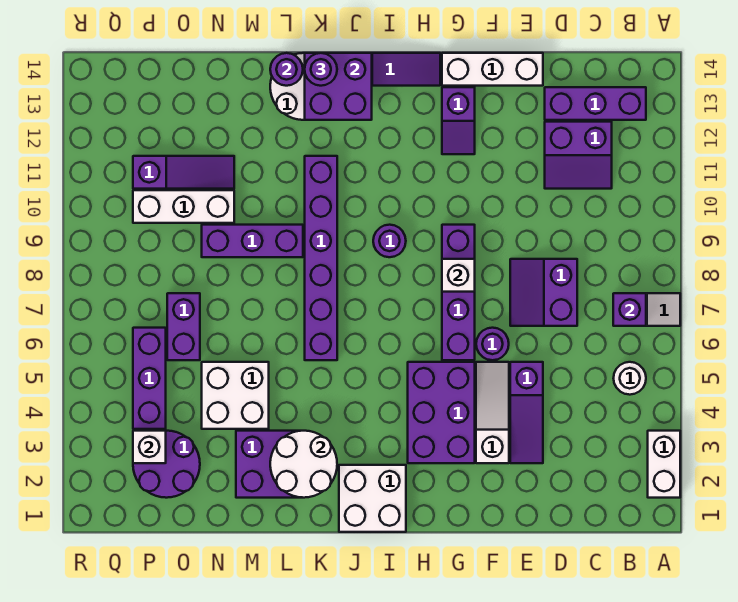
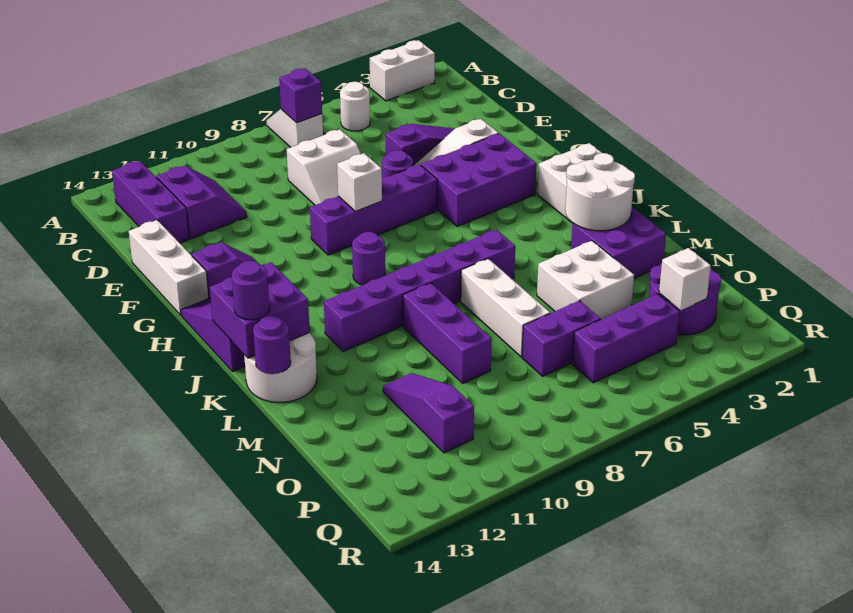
purple 2x2 slope [510,259,577,326] -> white 2x2 slope [287,129,361,205]
white 1x3 brick [133,190,234,223] -> white 1x3 brick moved to [461,259,550,357]

